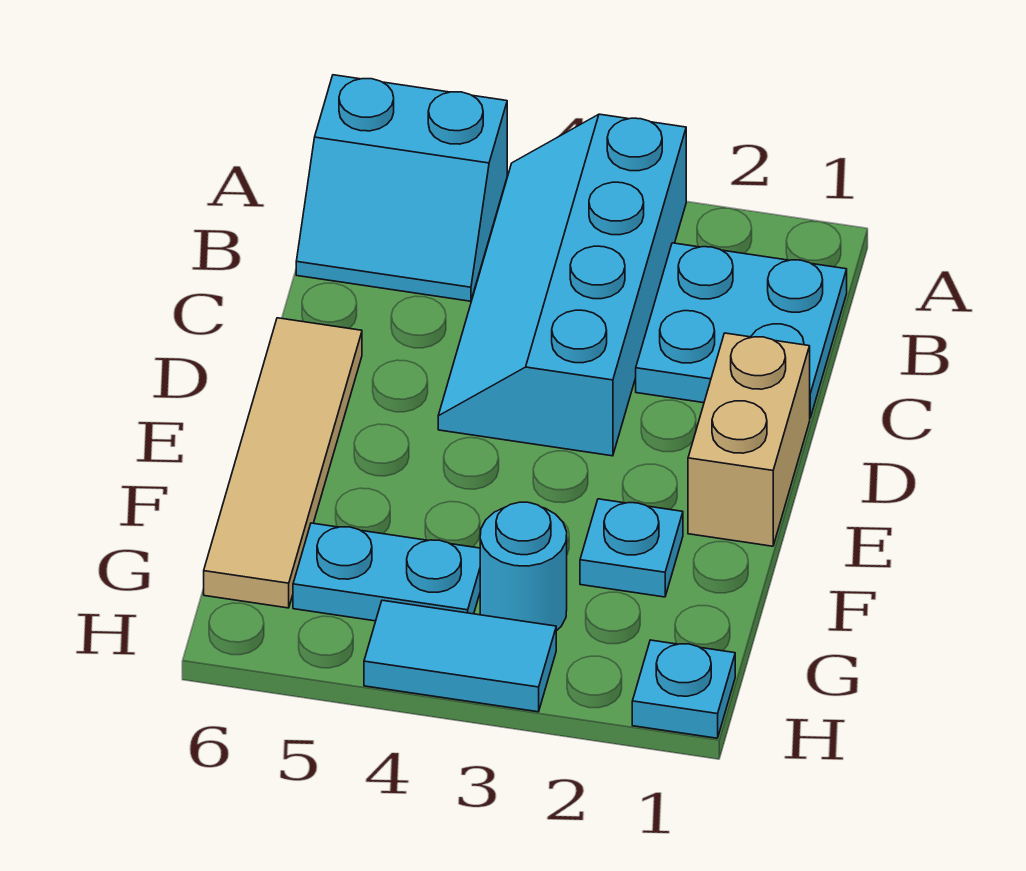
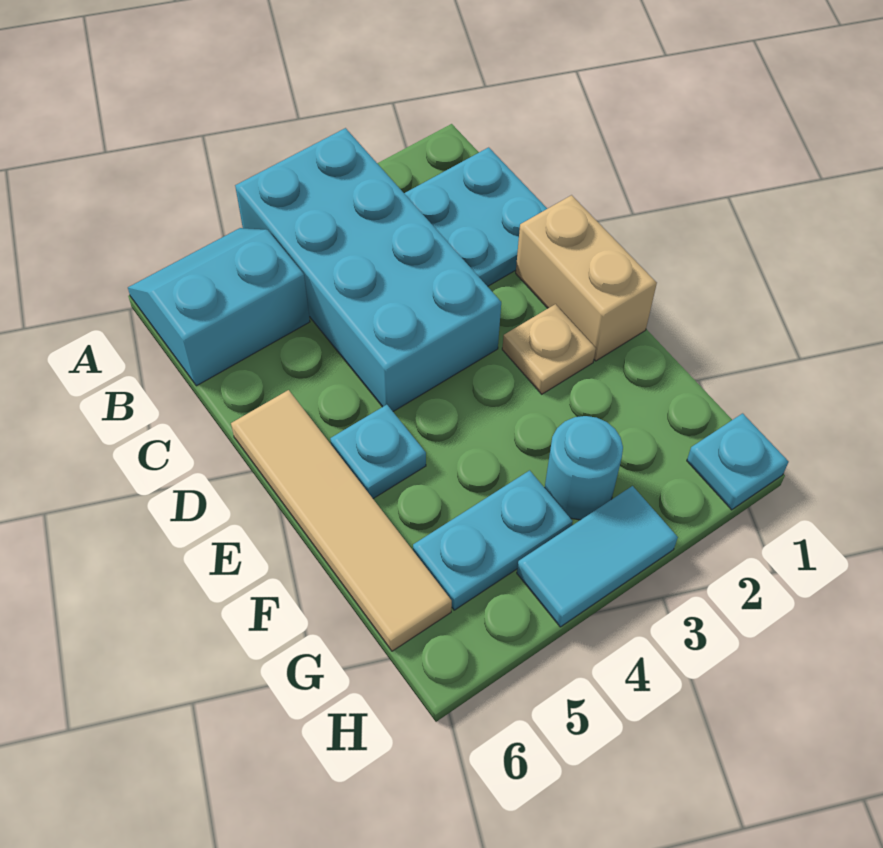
cyan 2x4 slope [438,114,686,456] -> cyan 2x4 brick [235,128,501,411]
cyan 2x2 slope [296,75,507,301] -> cyan 2x2 slope turned to [128,228,310,386]
none -> tan 1x1 plate [502,304,596,394]
cyan 1x1 plate [580,499,683,597] -> cyan 1x1 plate moved to [330,405,426,499]

